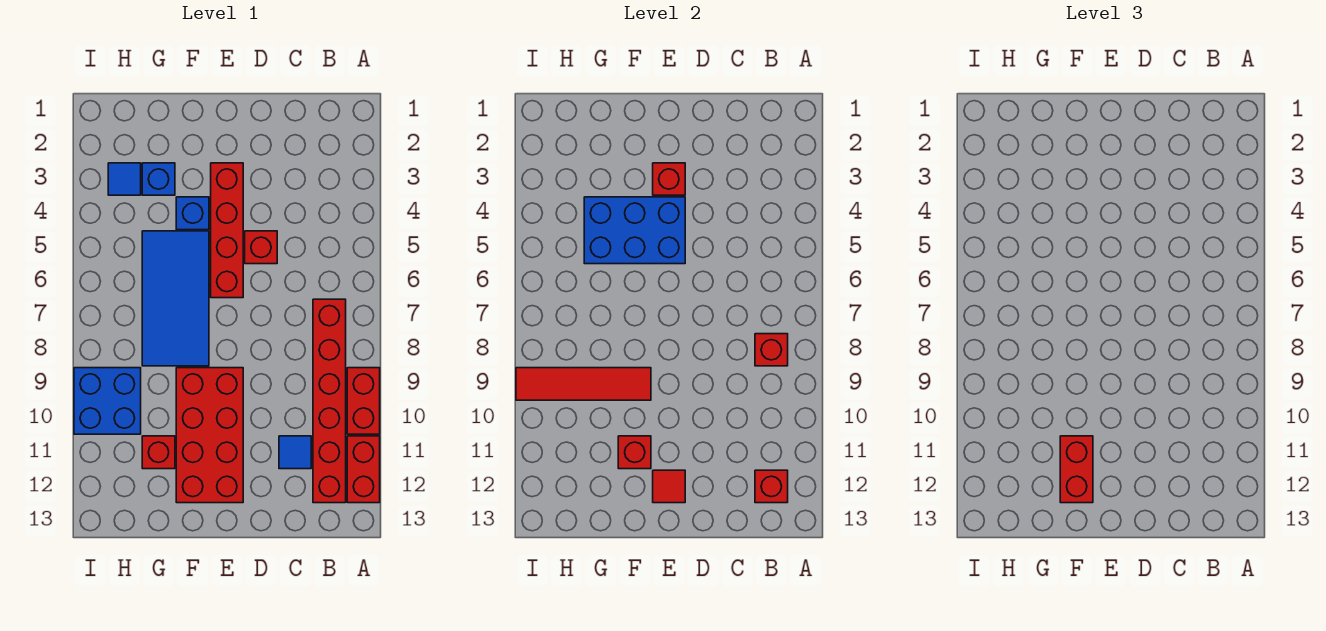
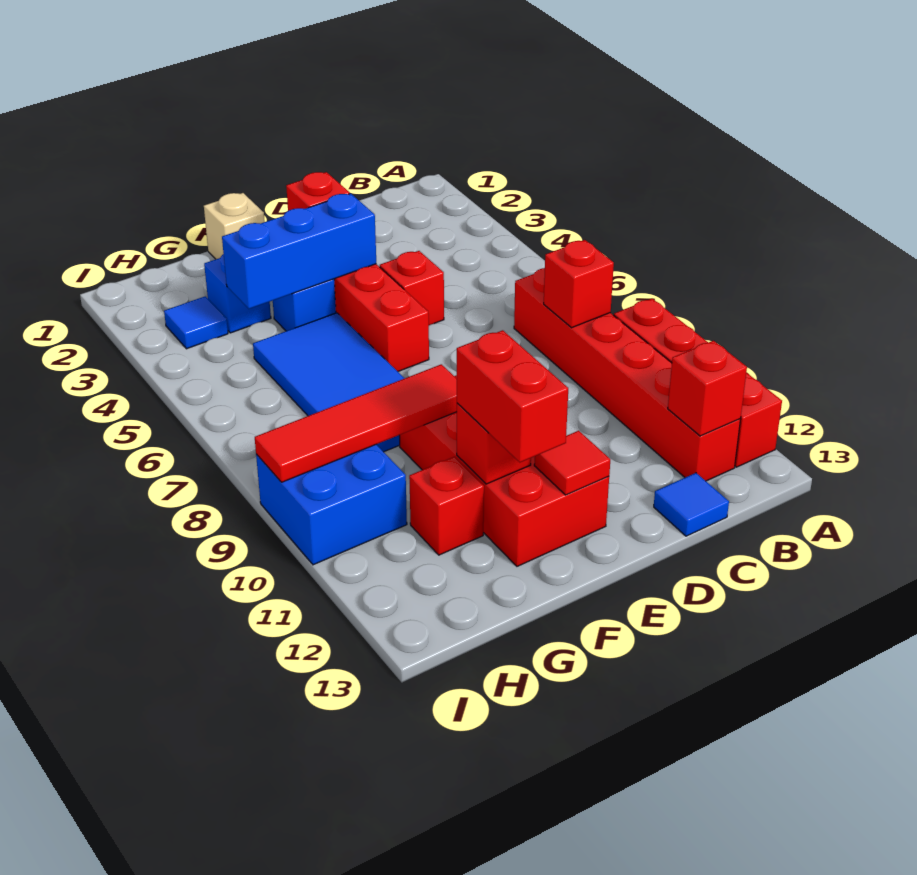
blue 1x1 tile [279,436,311,469] -> blue 1x1 tile moved to [654,473,729,536]
blue 2x3 brick [584,197,685,264] -> blue 1x3 brick [222,194,376,309]
none -> tan 1x1 brick [204,193,265,259]

